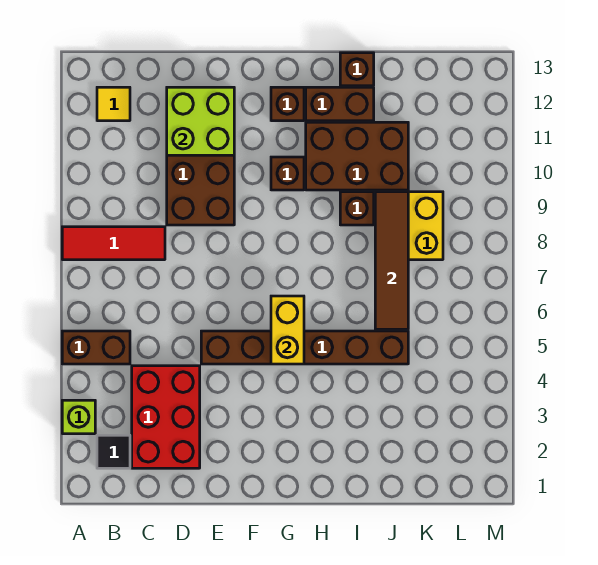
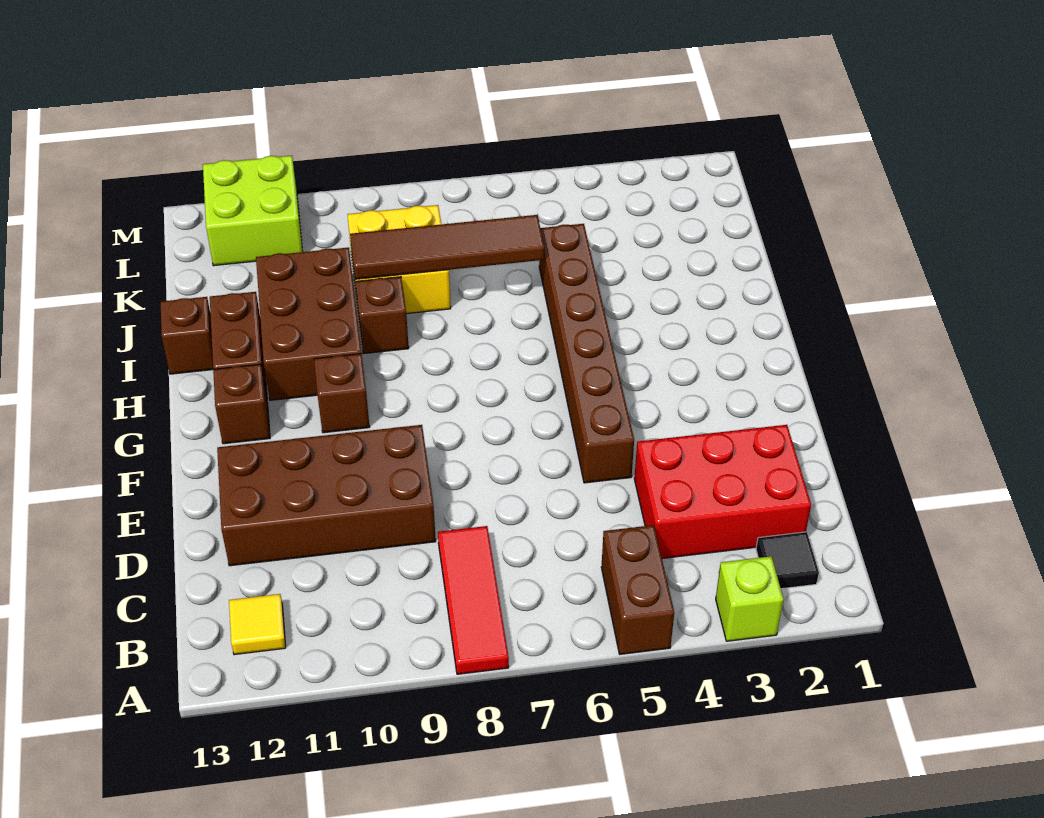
lime 2x2 brick [167,87,234,155] -> lime 2x2 brick moved to [203,156,303,266]
yellow 1x2 brick [271,296,304,364] -> none

